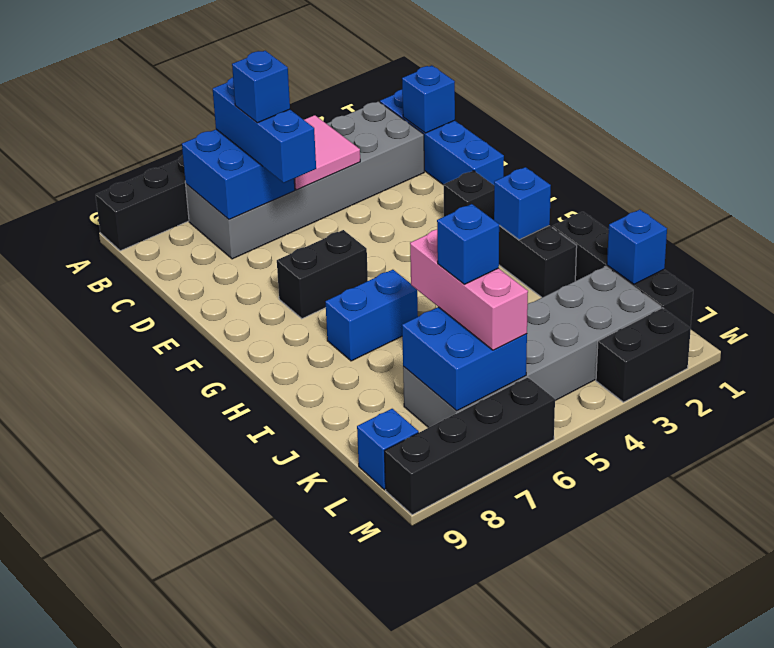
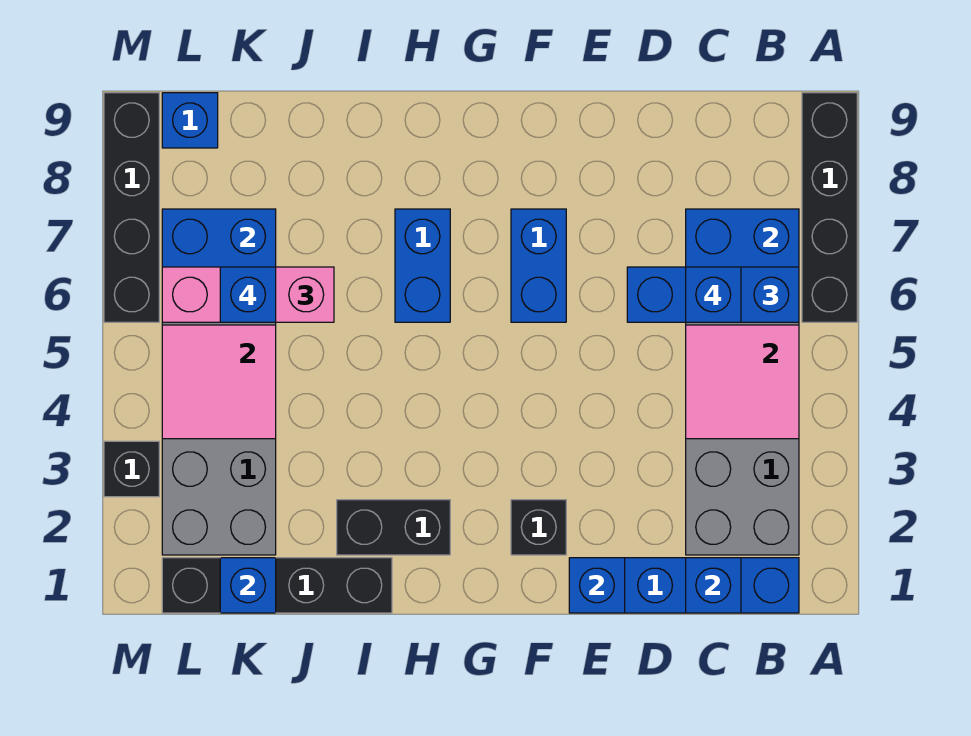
black 1x2 brick [277,230,368,319] -> blue 1x2 brick [511,209,566,322]
blue 1x1 brick [494,167,551,240] -> blue 1x1 brick moved to [569,558,625,613]
none -> pink 2x2 tile [162,325,276,439]
black 1x2 brick [596,308,691,402] -> black 1x1 brick [104,441,159,497]

